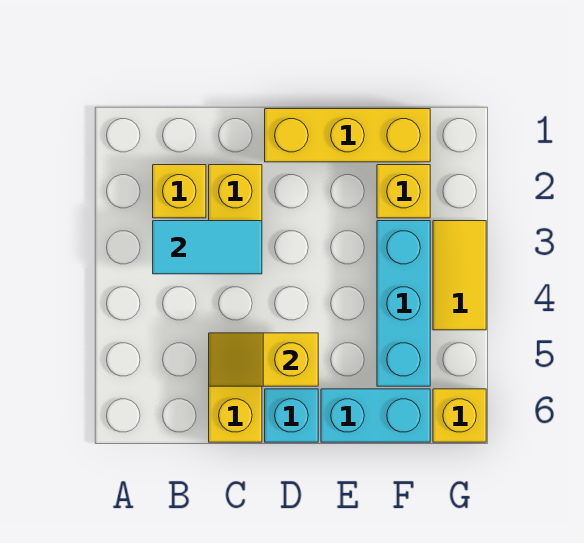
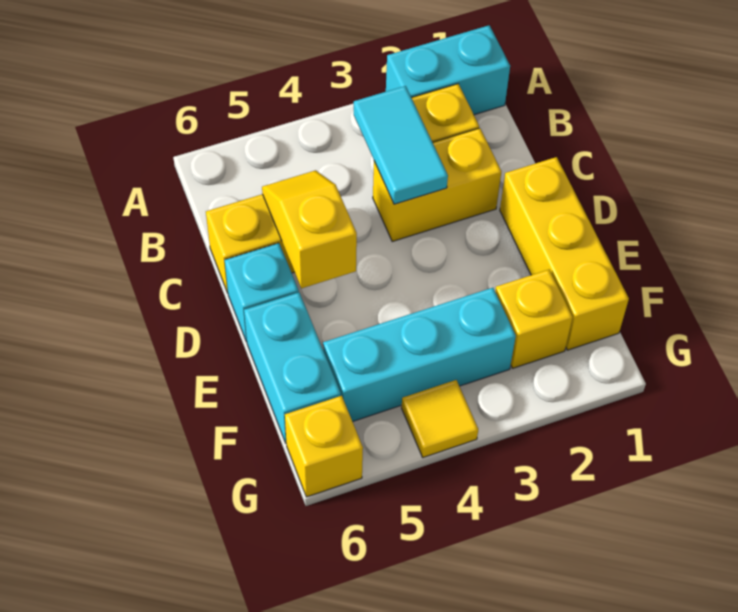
none -> cyan 1x2 brick [386,25,510,115]
yellow 1x2 tile [433,221,486,330] -> yellow 1x1 tile [402,380,478,457]

